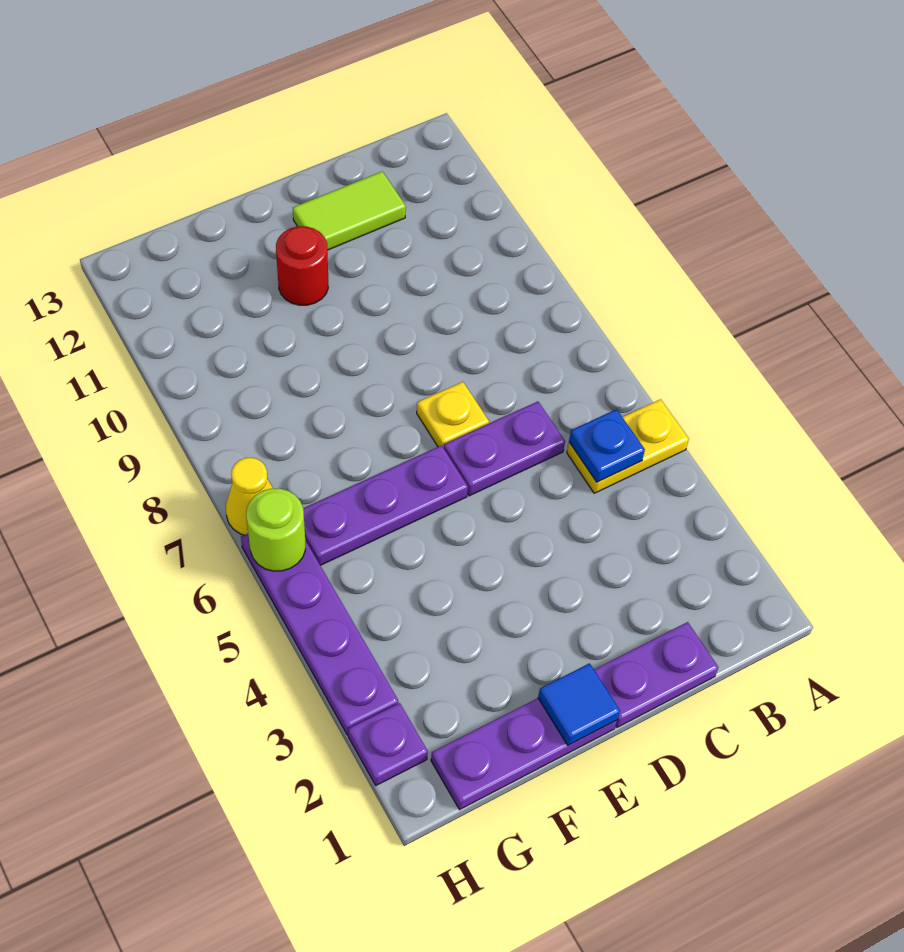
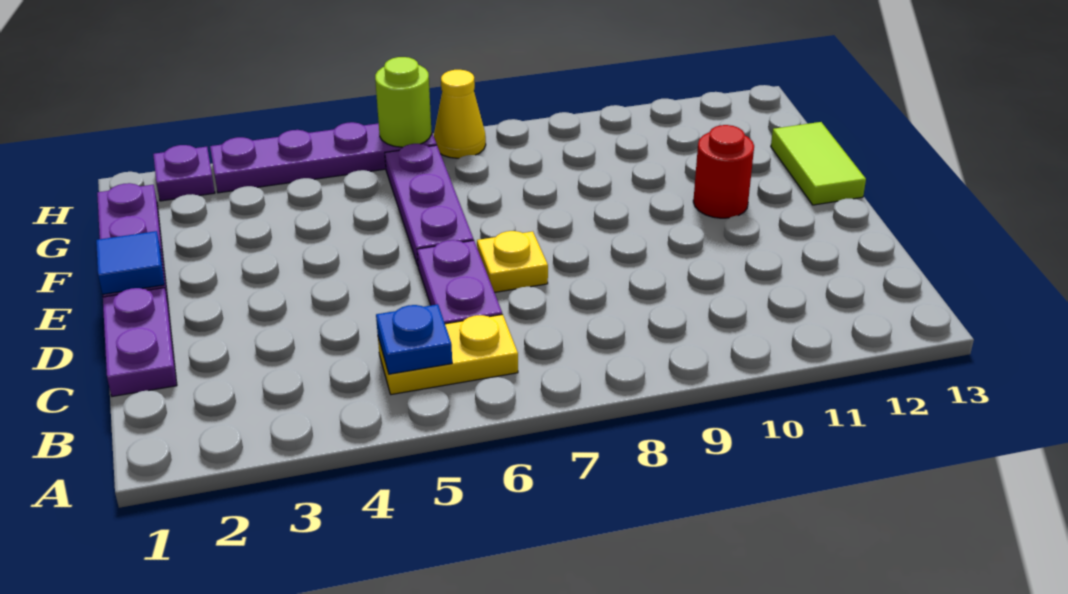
yellow 1x2 plate [567,399,689,493] -> yellow 1x2 plate turned to [378,314,518,395]
lime 1x2 tile [293,171,406,250] -> lime 1x2 tile moved to [771,122,866,205]

